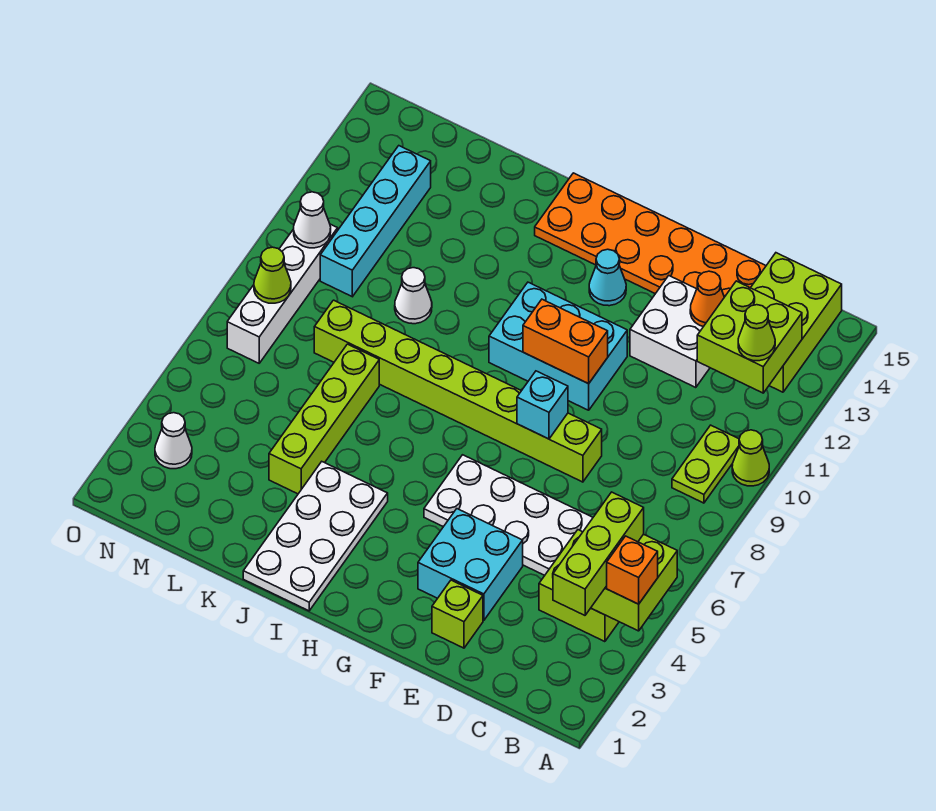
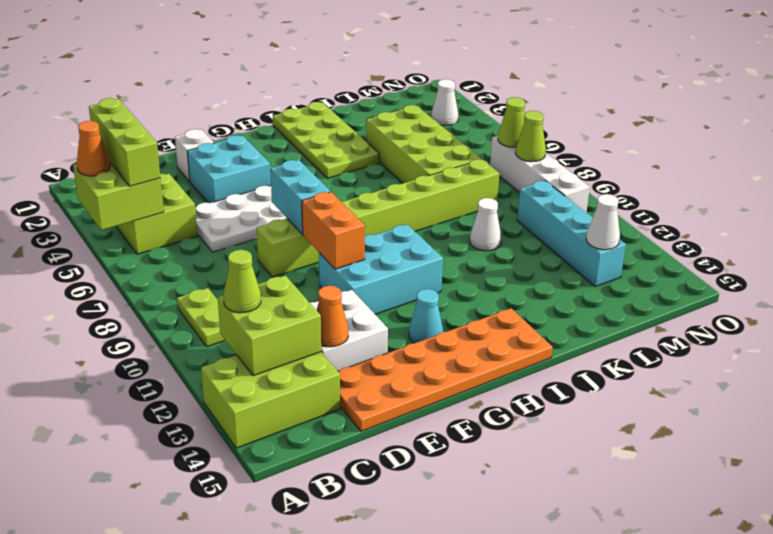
orange 1x1 brick [607,536,658,604] -> orange 1x1 cone [77,121,110,176]
lime 1x1 cone [732,430,769,486] -> lime 1x1 cone moved to [498,97,525,147]
lime 2x3 brick [751,253,842,392] -> lime 2x3 brick turned to [201,352,340,448]
lime 1x1 brick [432,580,483,648] -> white 1x1 brick [175,129,214,181]
cyan 1x1 brick [517,371,568,439] -> cyan 1x2 brick [270,160,330,234]
orange 1x2 brick [523,299,608,384] -> orange 1x2 brick turned to [302,192,365,269]
white 2x4 plate [243,462,388,611] -> lime 2x4 plate [273,102,379,178]
lime 1x4 brick [269,344,379,494] -> lime 2x4 brick [366,105,482,183]
white 1x1 cone [294,192,331,248] -> white 1x1 cone moved to [586,194,620,250]

